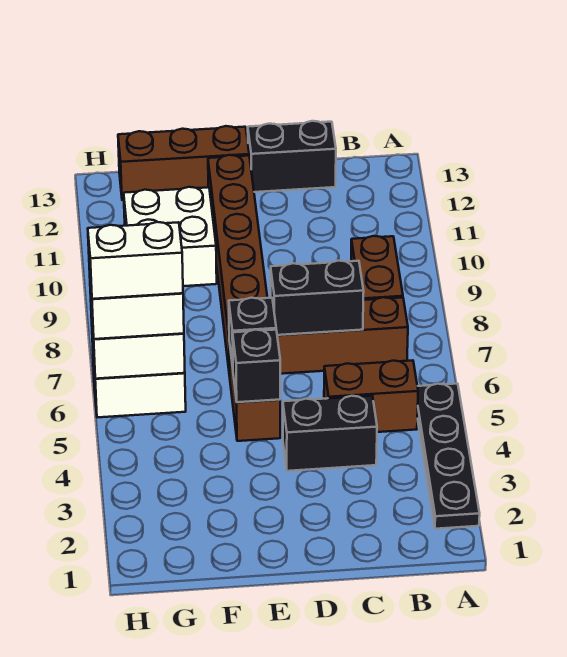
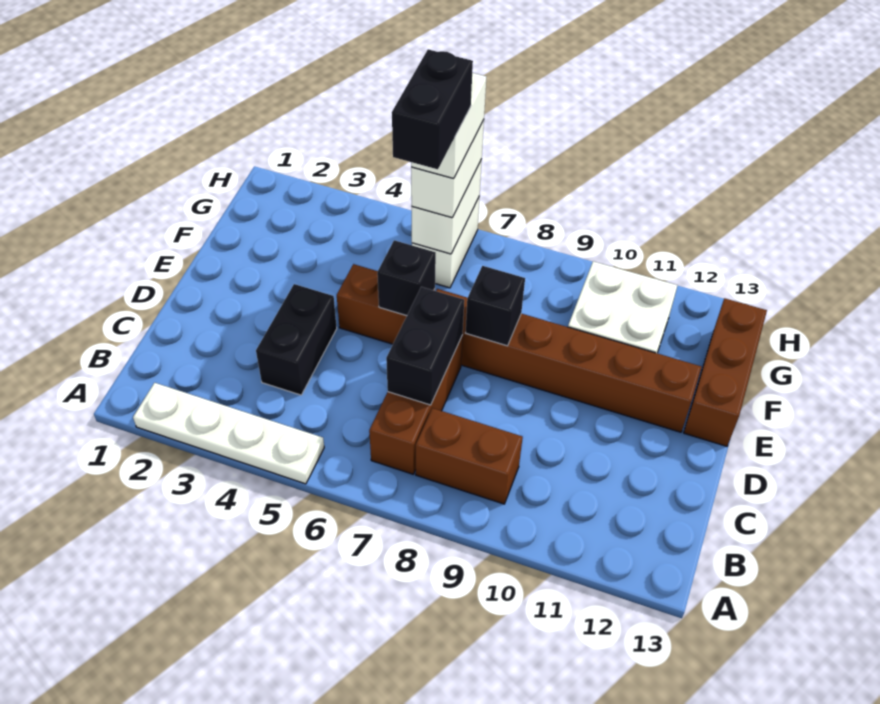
black 1x4 plate [417,384,480,529] -> white 1x4 plate [133,383,324,484]
brown 1x2 brick [324,360,418,432] -> none
black 1x2 brick [248,121,336,192] -> black 1x2 brick moved to [392,49,473,169]
black 1x1 brick [233,330,280,402] -> black 1x1 brick moved to [466,266,525,346]

